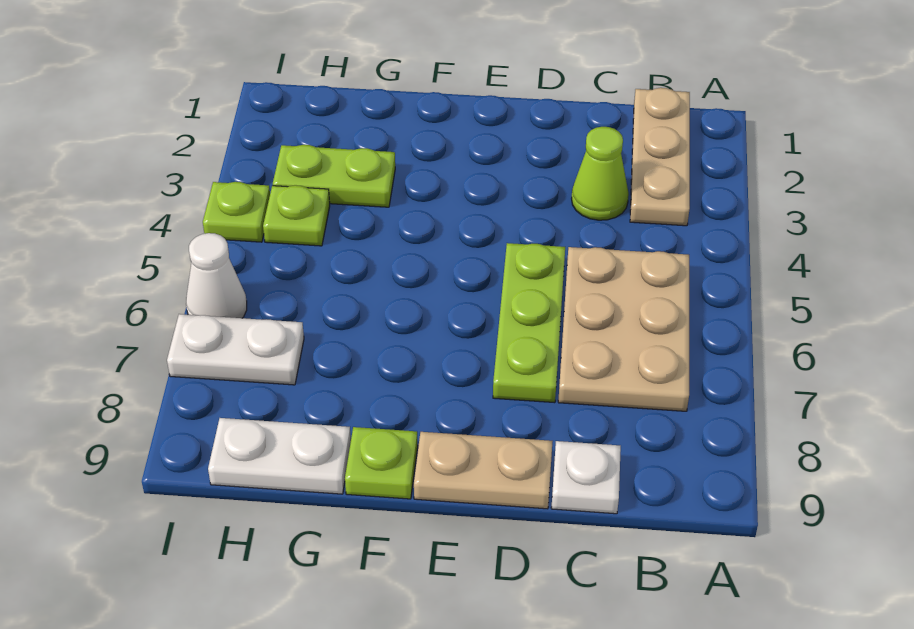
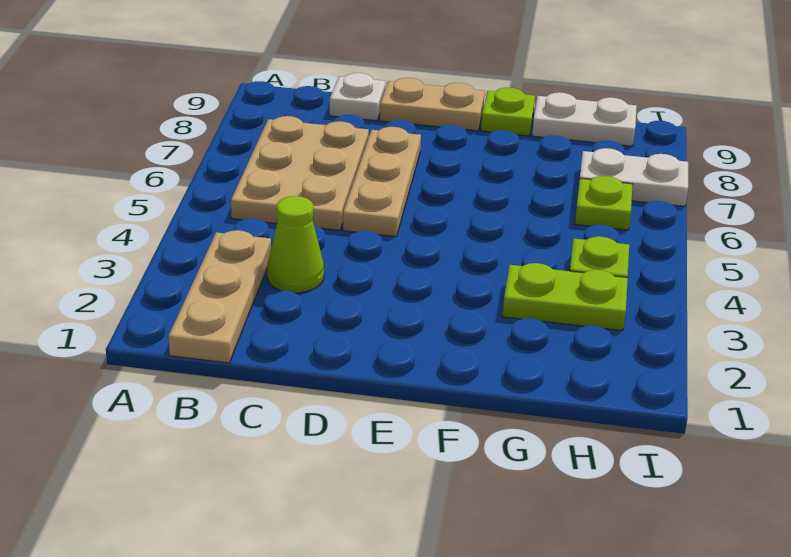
lime 1x3 plate [493,243,565,403] -> tan 1x3 plate [343,127,421,236]
lime 1x1 plate [203,182,270,242] -> lime 1x1 plate moved to [575,176,633,230]
white 1x1 cone [186,233,247,318] -> none

